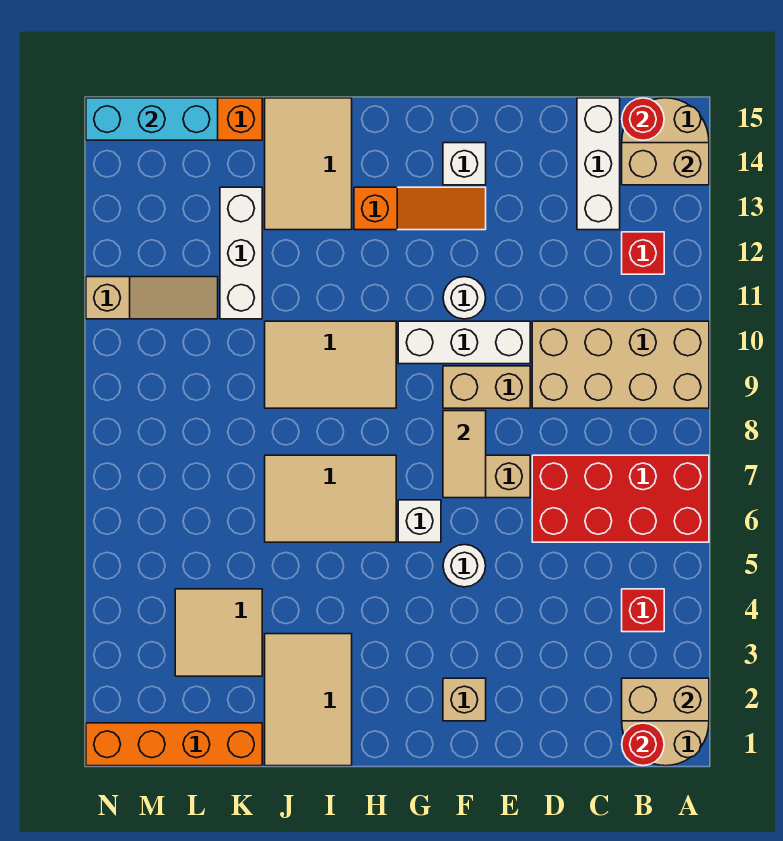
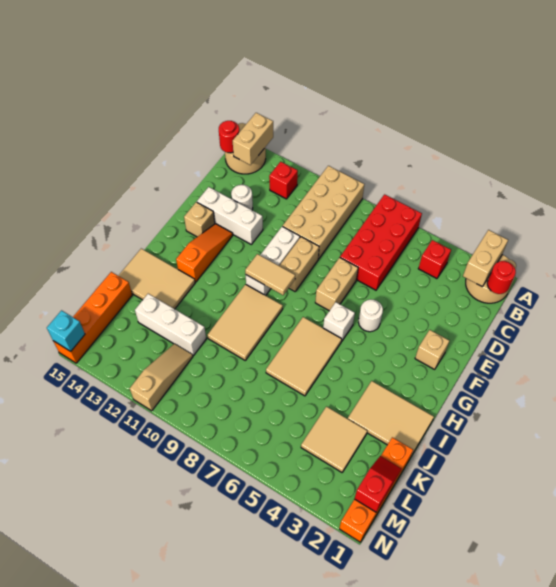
white 1x3 brick [577,98,620,230] -> white 1x3 brick moved to [197,187,263,244]
tan 1x2 tile [443,411,486,498] -> tan 1x2 tile moved to [245,254,296,295]
white 1x1 round brick [443,277,486,319] -> white 1x1 round brick moved to [231,185,253,210]
white 1x1 brick [443,143,486,185] -> tan 1x1 brick [184,202,215,237]
none -> red 1x2 slope [355,456,401,512]
cyan 1x3 brick [86,98,218,140] -> cyan 1x1 brick [47,310,85,351]

